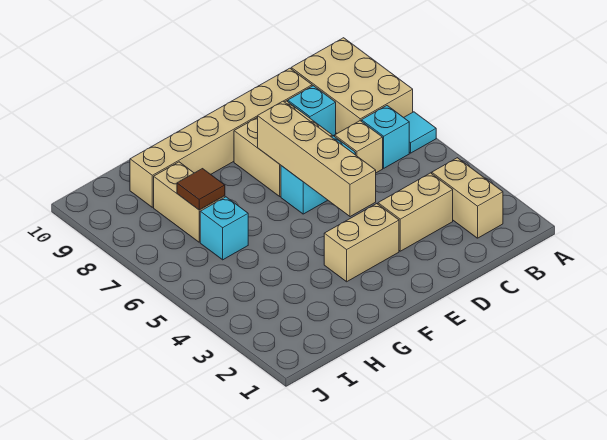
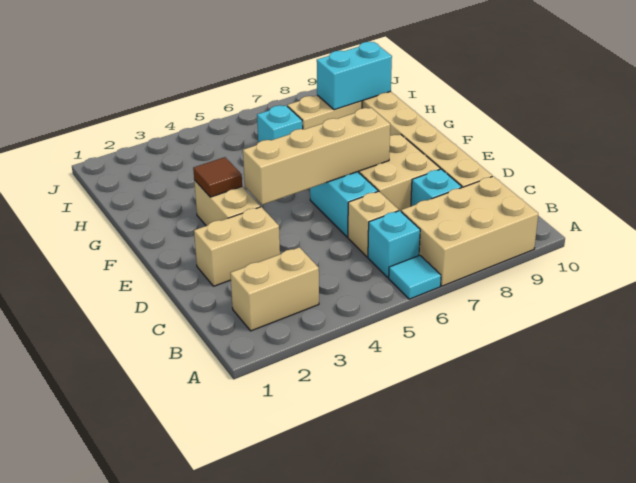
tan 1x2 brick [378,173,453,251] -> tan 1x2 brick turned to [194,207,280,286]
brown 1x1 tile [177,169,225,210] -> brown 1x1 tile moved to [193,157,242,197]
none -> cyan 1x2 brick [317,42,392,110]

